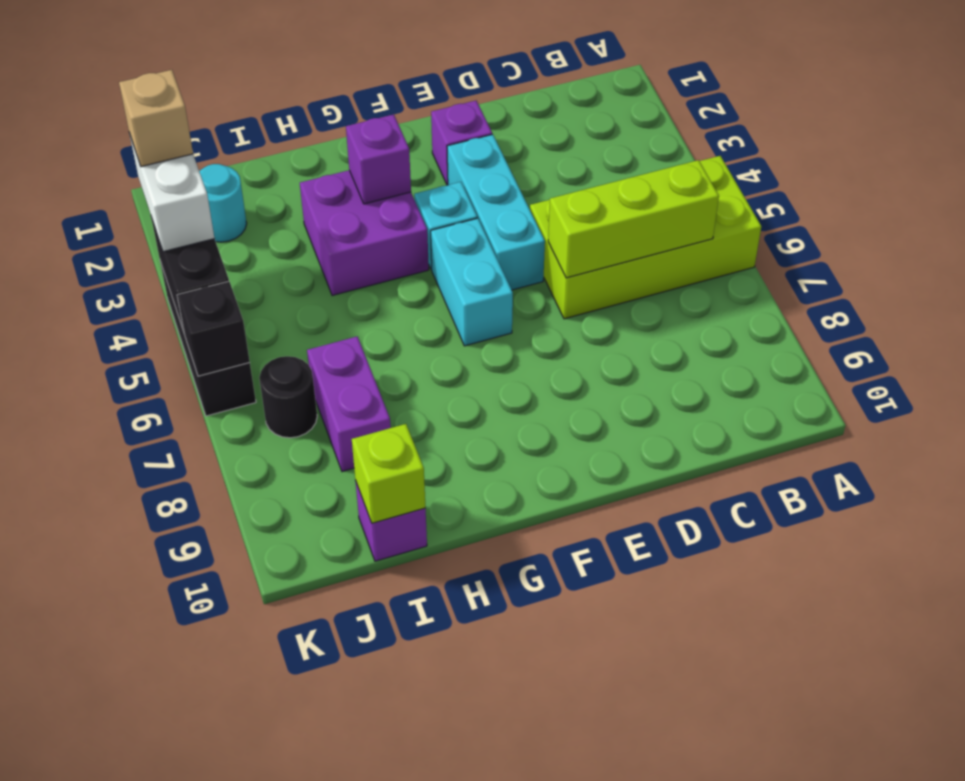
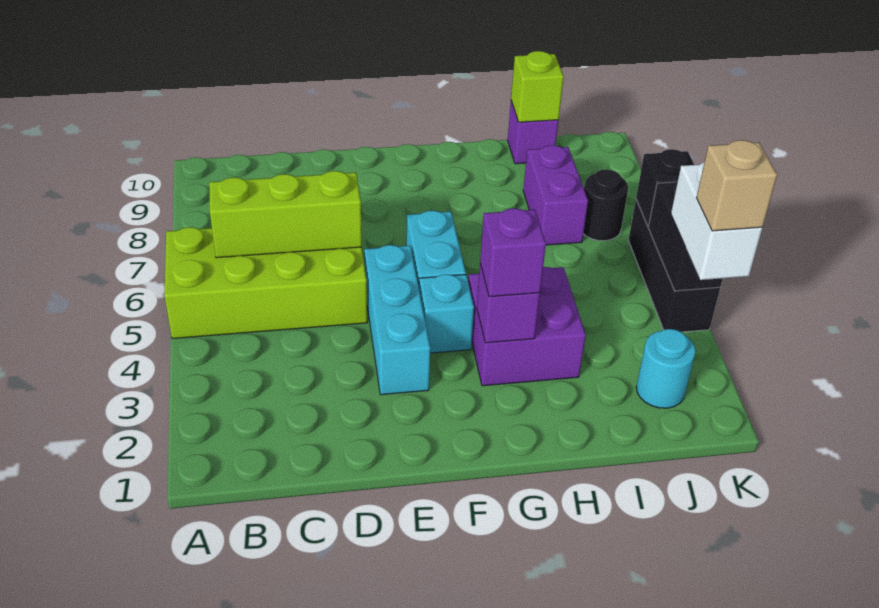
purple 1x1 brick [431,101,492,185] -> purple 1x1 brick moved to [480,208,546,297]

